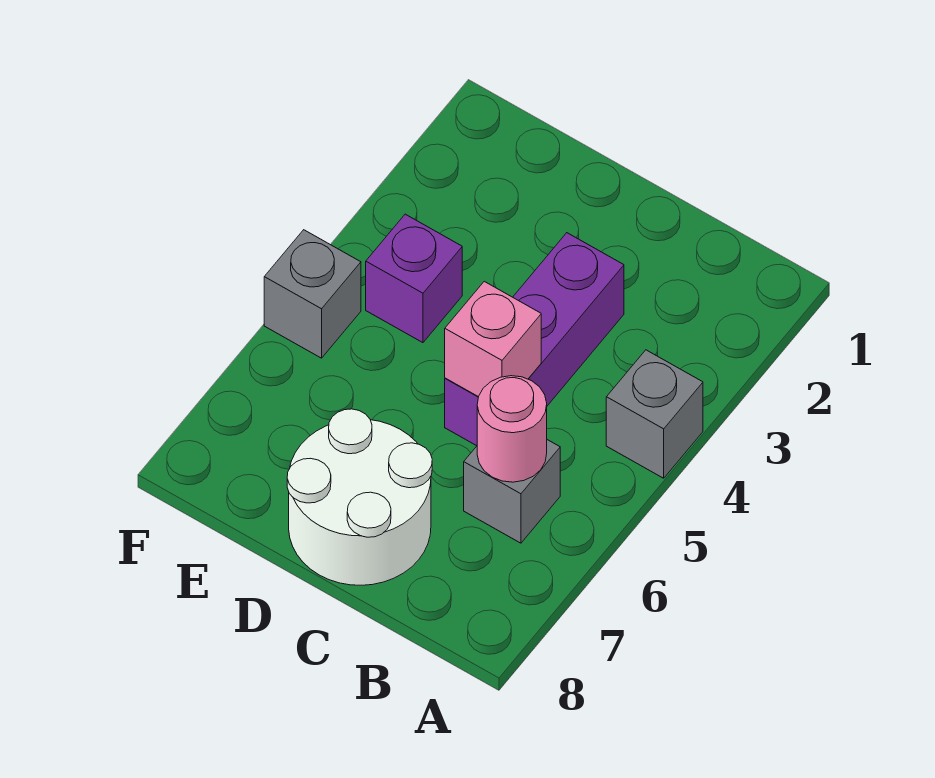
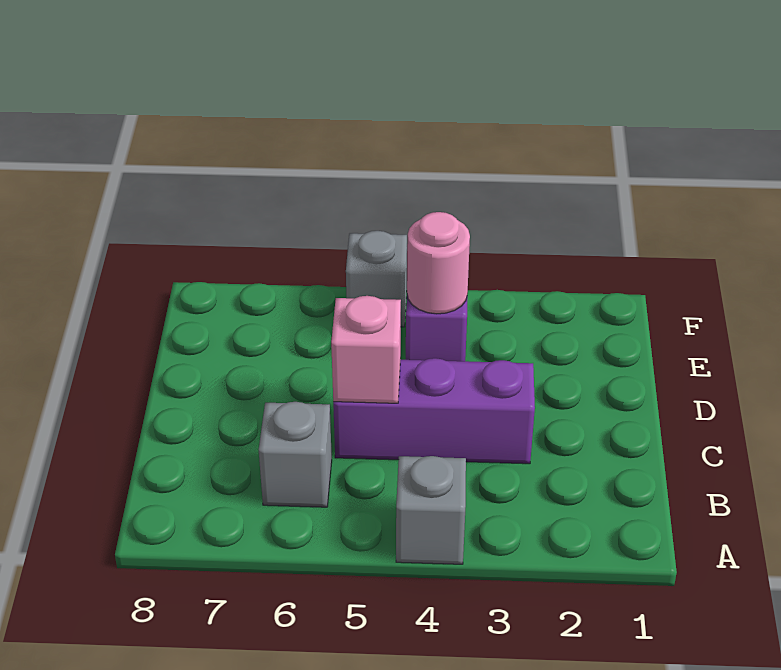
pink 1x1 round brick [477,376,547,482] -> pink 1x1 round brick moved to [407,212,470,314]
white 2x2 round brick [287,409,432,585] -> none

